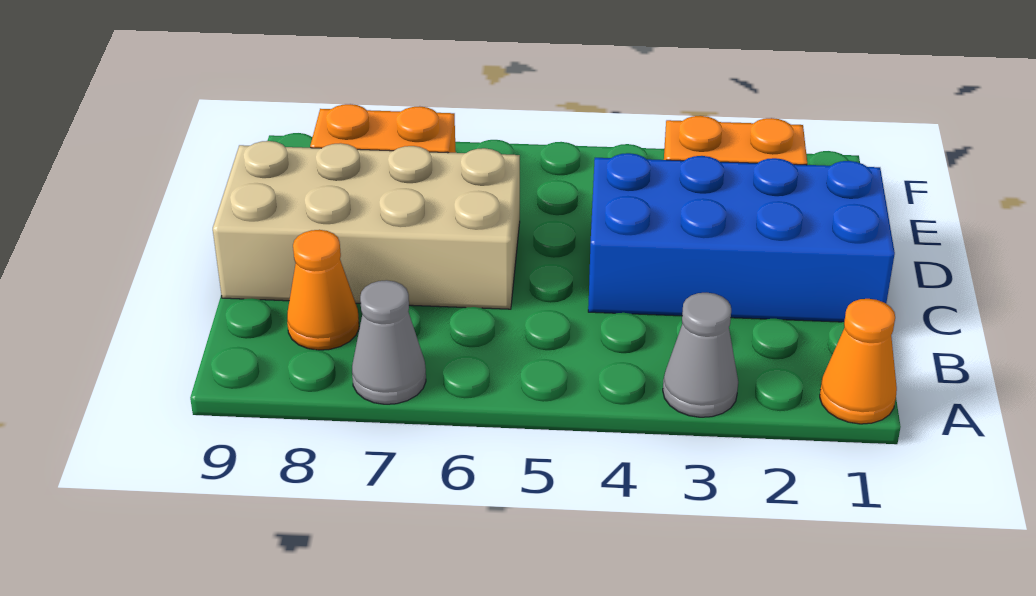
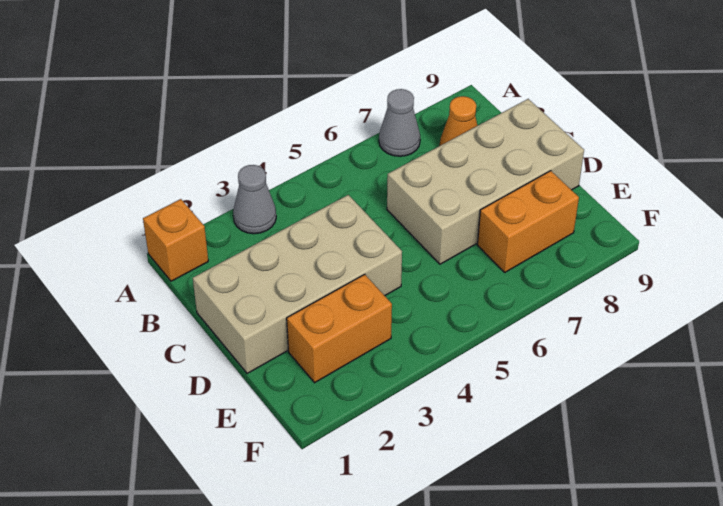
orange 1x1 cone [820,299,897,424] -> orange 1x1 brick [143,199,208,281]
blue 2x4 brick [588,153,895,322] -> tan 2x4 brick [193,195,402,374]

